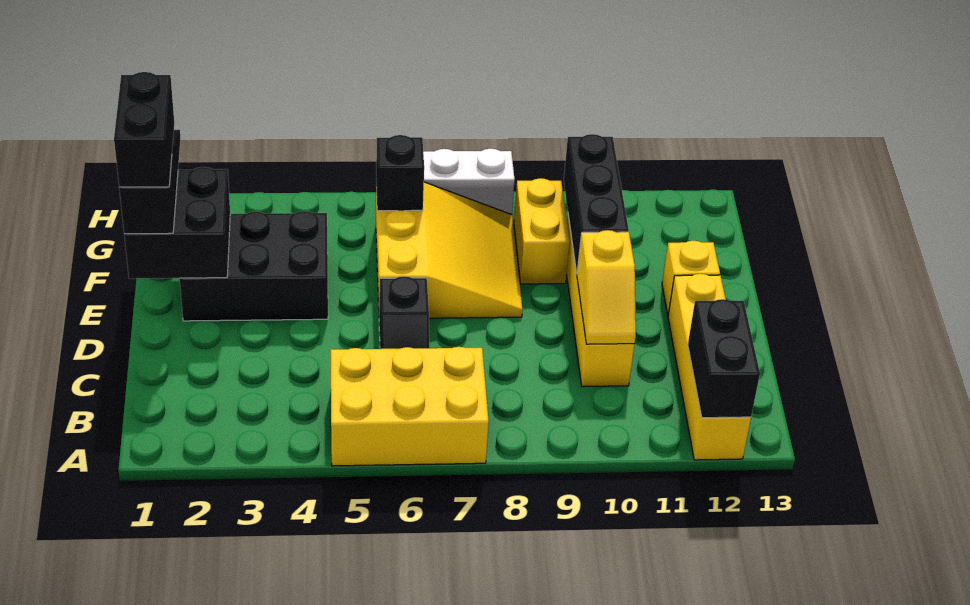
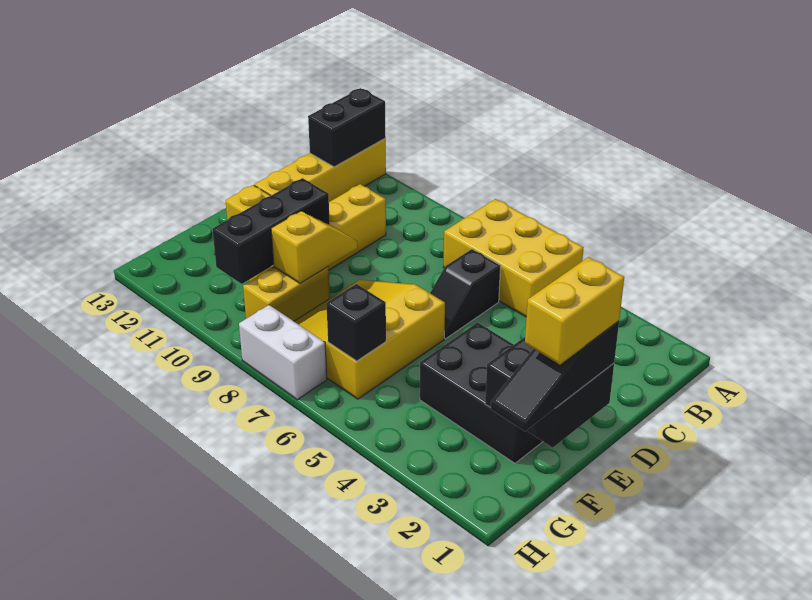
black 1x2 slope [379,276,429,349] -> black 1x2 slope turned to [430,249,501,339]
yellow 1x2 slope [577,230,636,344] -> yellow 1x2 slope moved to [271,211,358,284]
black 1x2 brick [114,72,174,187] -> yellow 1x2 brick [525,257,624,365]

